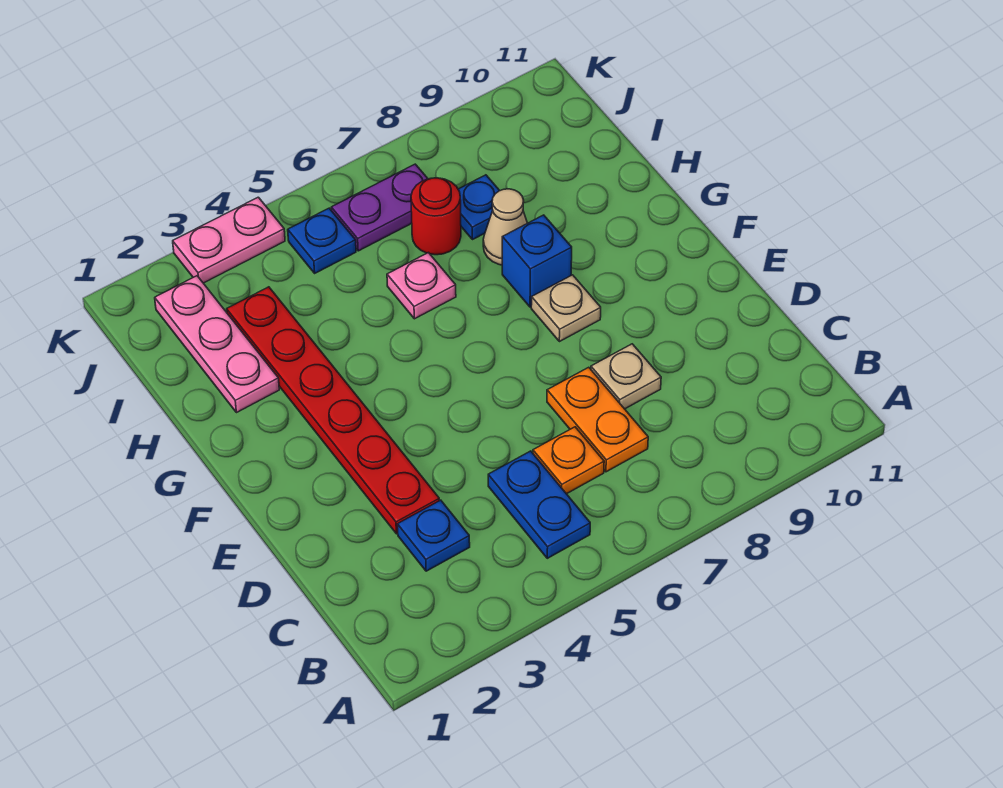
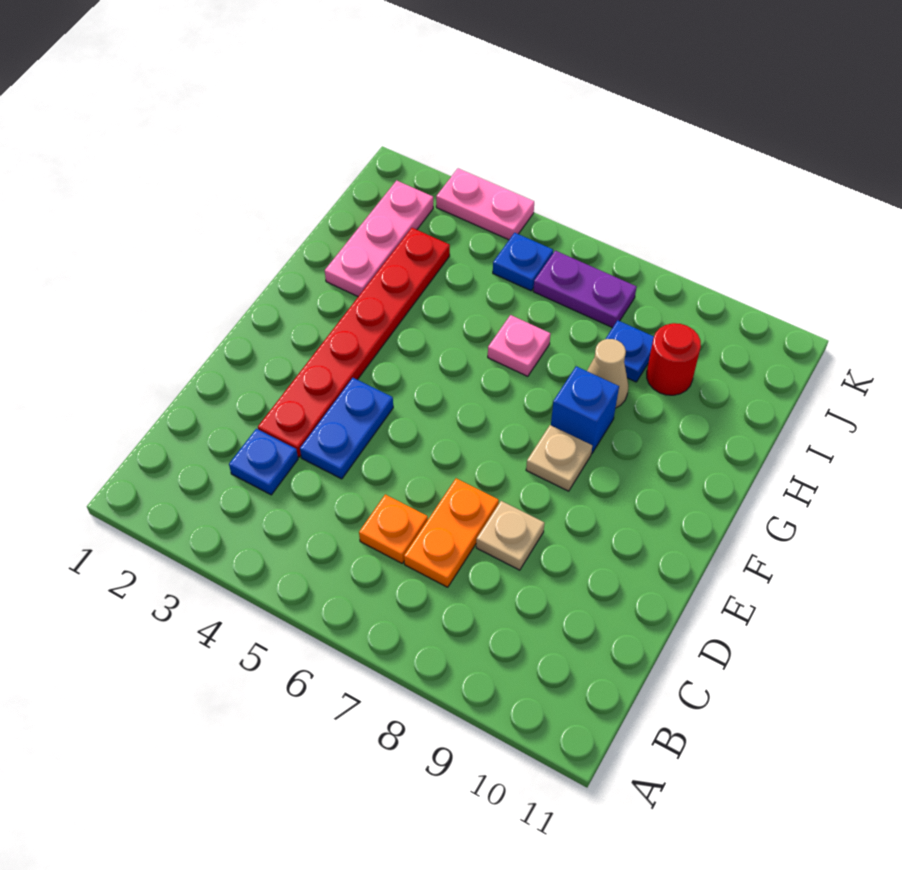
blue 1x2 plate [488,451,590,558] -> blue 1x2 plate moved to [300,378,393,479]
red 1x1 round brick [411,178,461,255] -> red 1x1 round brick moved to [647,323,701,395]

